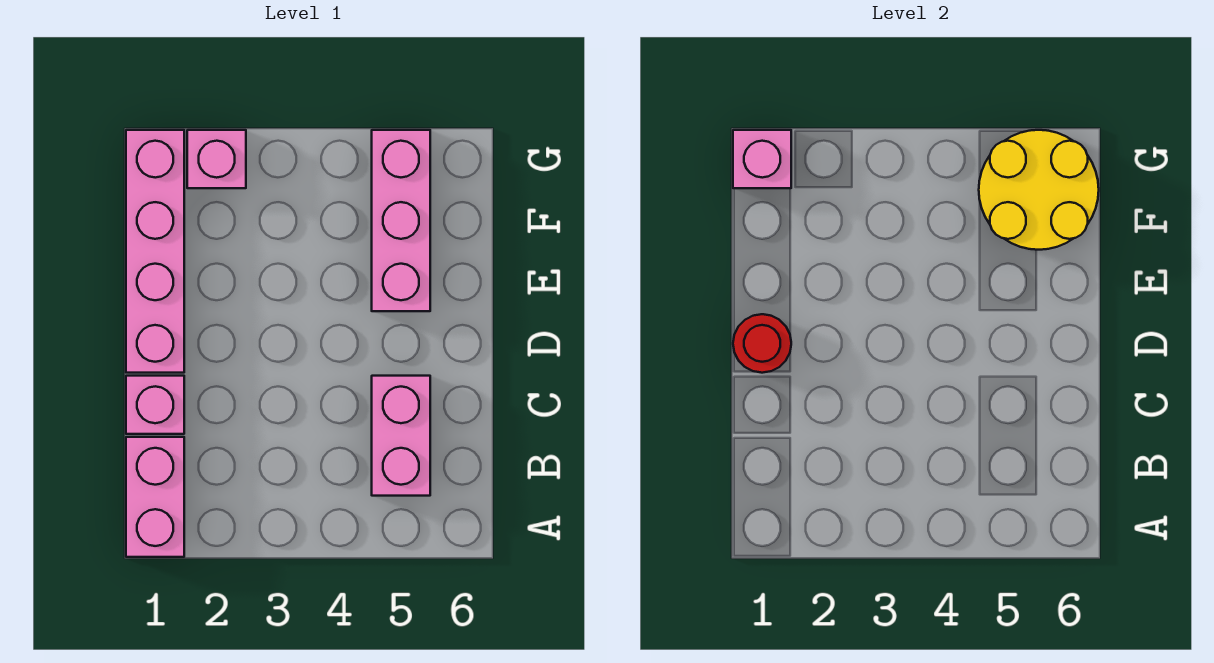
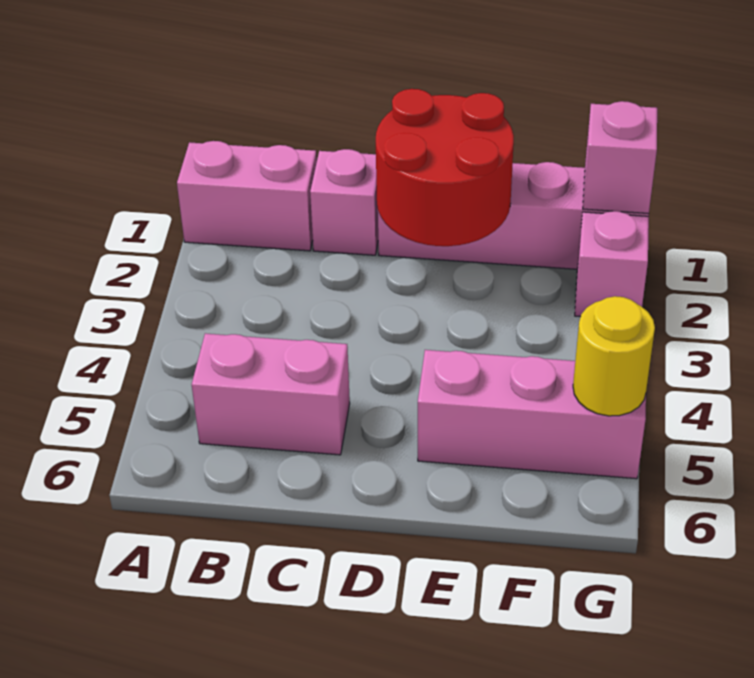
red 1x1 round brick [733,314,791,373] -> red 2x2 round brick [376,89,514,246]
yellow 2x2 round brick [979,130,1099,250] -> yellow 1x1 round brick [573,296,655,416]

